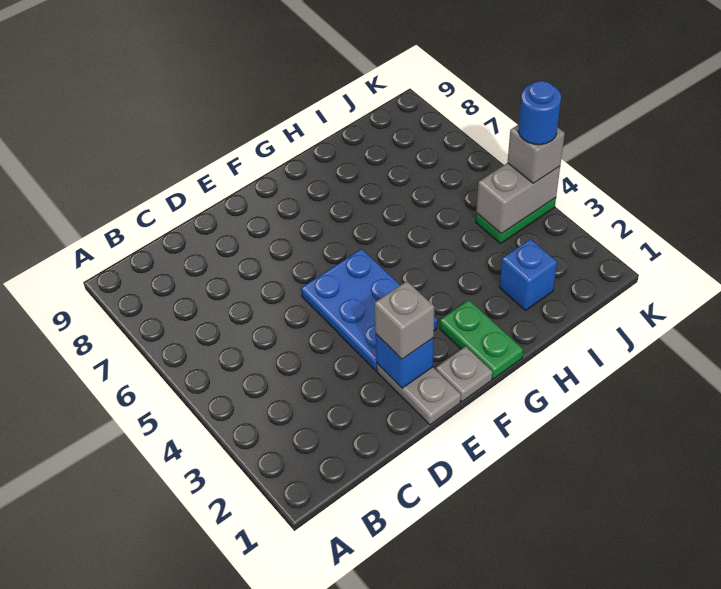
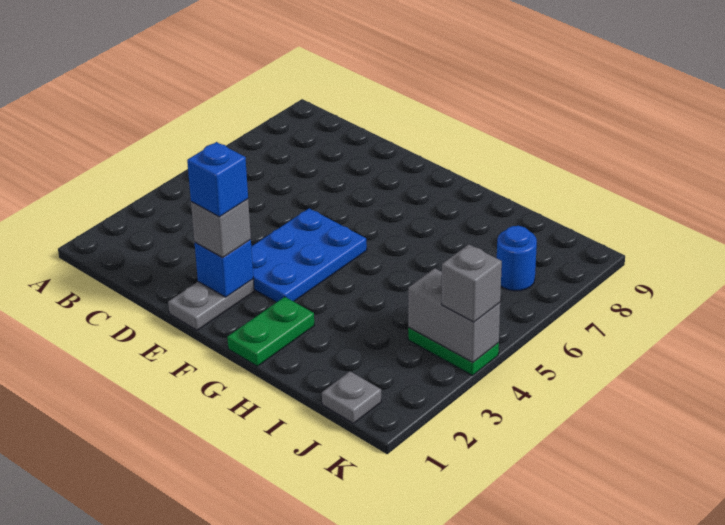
grey 1x1 plate [436,346,492,402] -> grey 1x1 plate moved to [322,371,381,423]
blue 1x1 brick [499,239,557,310] -> blue 1x1 brick moved to [187,142,248,217]
blue 1x1 round brick [518,81,561,145] -> blue 1x1 round brick moved to [497,226,537,291]

